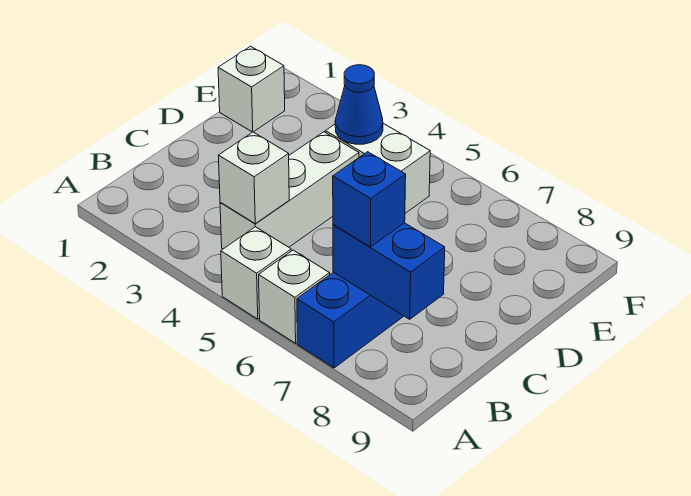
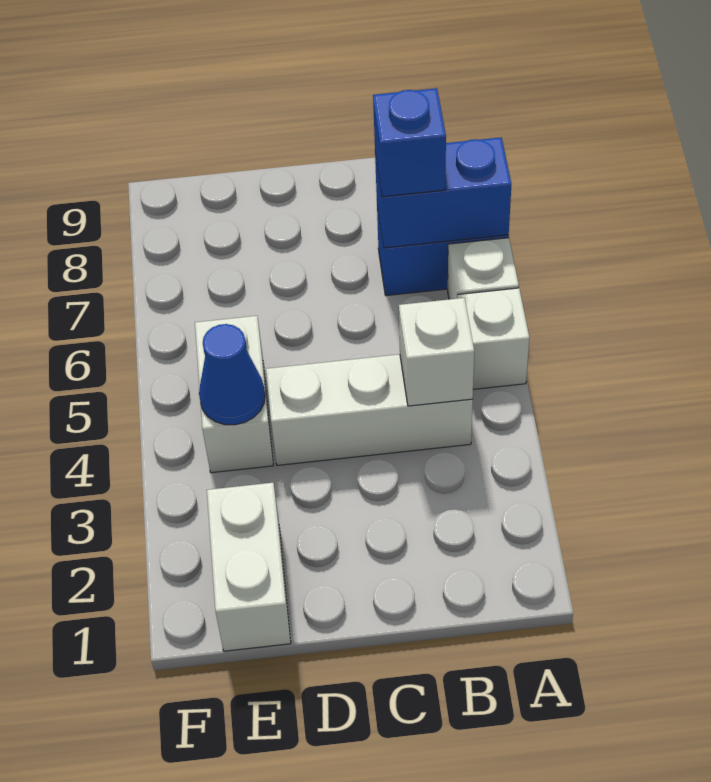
blue 1x2 brick [333,223,445,319] -> blue 1x2 brick turned to [375,137,511,248]
white 1x1 brick [218,46,285,132] -> white 1x2 brick [207,483,291,651]

